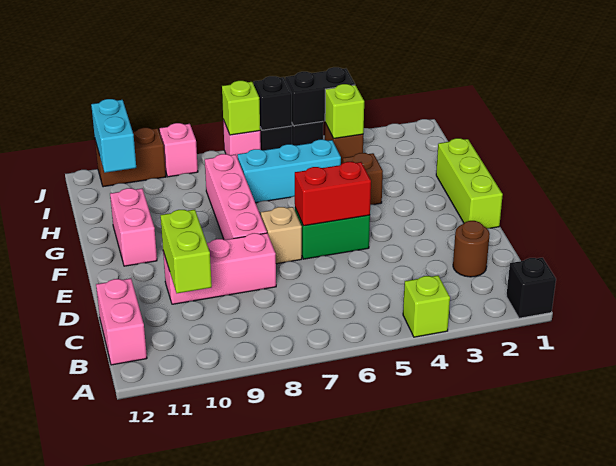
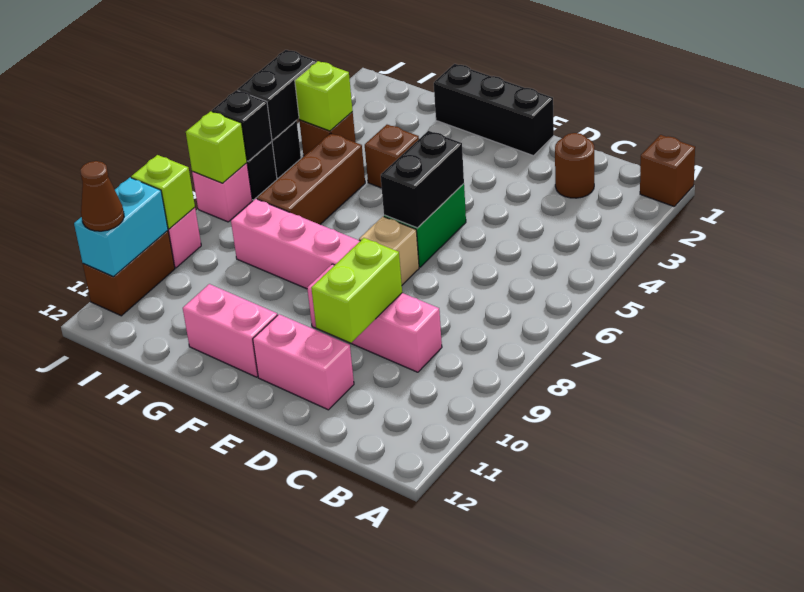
black 1x1 brick [506,258,556,318] -> brown 1x1 brick [640,135,695,206]
lime 1x1 brick [403,276,450,337] -> lime 1x1 brick moved to [131,155,195,229]
pink 1x2 brick [96,278,147,365] -> pink 1x2 brick moved to [253,314,354,410]
lime 1x2 brick [160,210,212,293] -> lime 1x2 brick turned to [311,238,402,343]
pink 1x3 brick [163,233,276,304] -> pink 1x3 brick turned to [307,264,442,372]
lime 1x3 brick [436,138,503,228] -> black 1x3 brick [434,64,554,156]
red 1x2 brick [295,162,371,226] -> black 1x2 brick [381,131,464,228]
cyan 1x3 brick [237,140,341,203] -> brown 1x3 brick [257,133,365,224]
cyan 1x2 brick [91,99,136,173] -> cyan 1x2 brick turned to [74,178,168,277]
none -> brown 1x1 cone [80,161,124,231]

